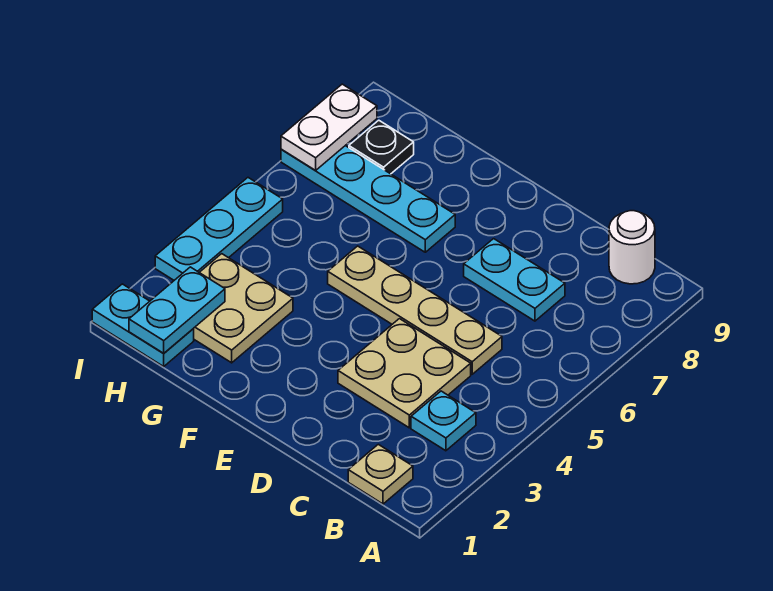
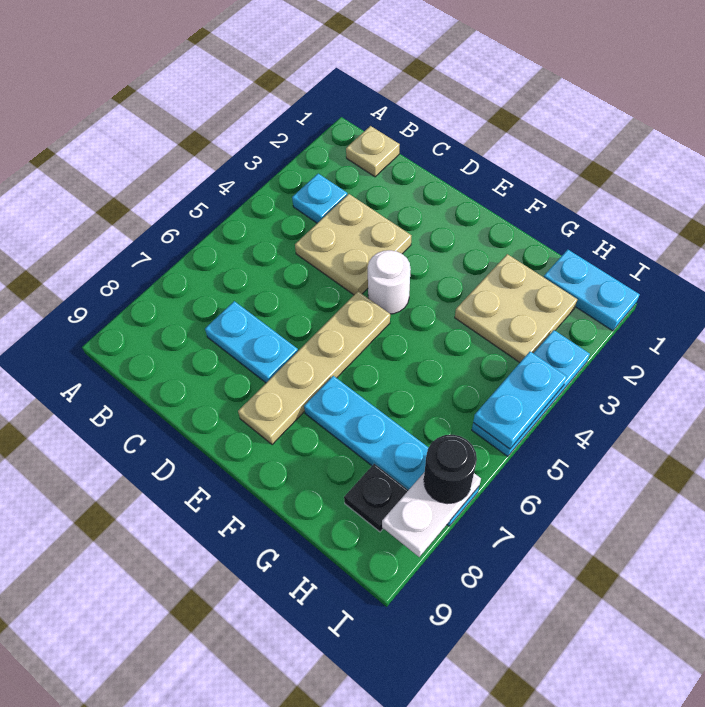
white 1x1 round brick [609,211,655,284] -> white 1x1 round brick moved to [368,250,411,314]
tan 1x4 plate [328,246,502,374] -> tan 1x4 plate turned to [238,292,390,445]
cyan 1x2 plate [129,267,225,353] -> cyan 1x2 plate moved to [473,352,567,449]
none -> black 1x1 round brick [424,435,477,504]

